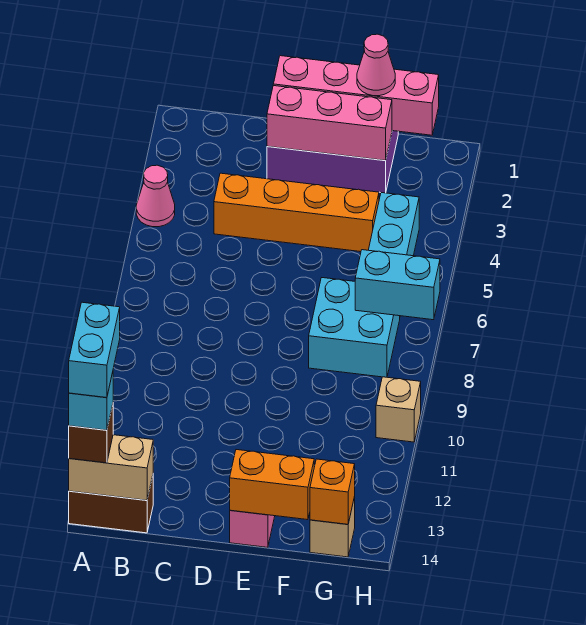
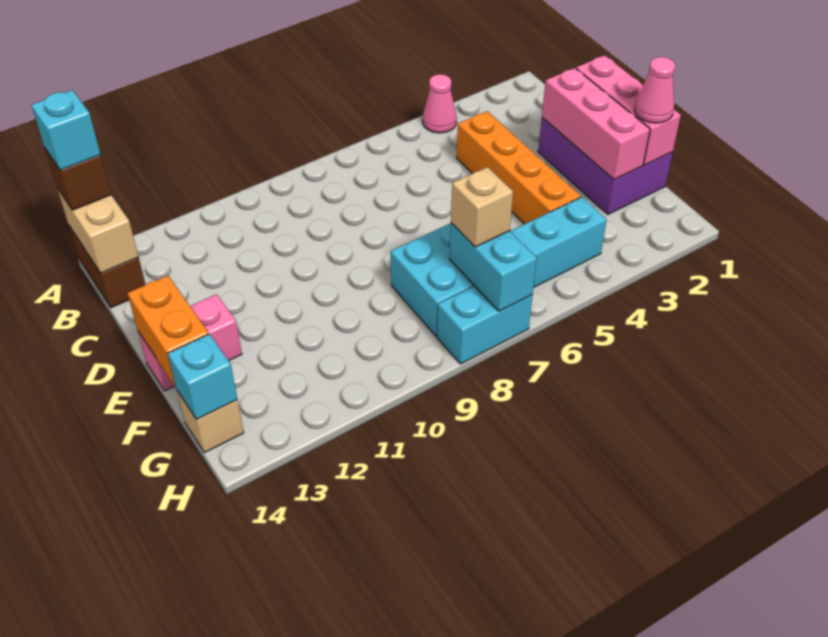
cyan 1x2 brick [69,302,120,398] -> cyan 1x2 brick moved to [437,286,533,364]
pink 1x4 brick [273,56,439,135] -> pink 1x3 brick [576,55,681,165]
orange 1x1 brick [310,459,355,524] -> cyan 1x1 brick [168,334,237,420]
tan 1x1 brick [376,377,421,442] -> tan 1x1 brick moved to [451,167,513,247]

